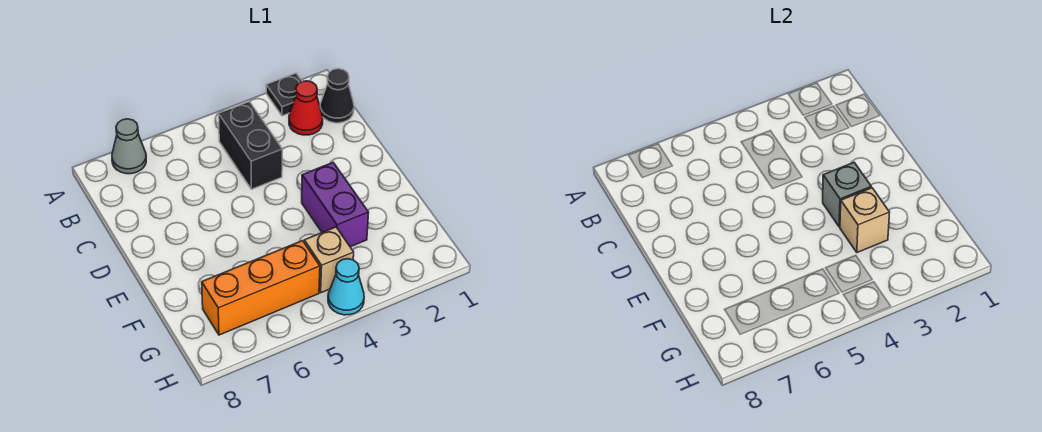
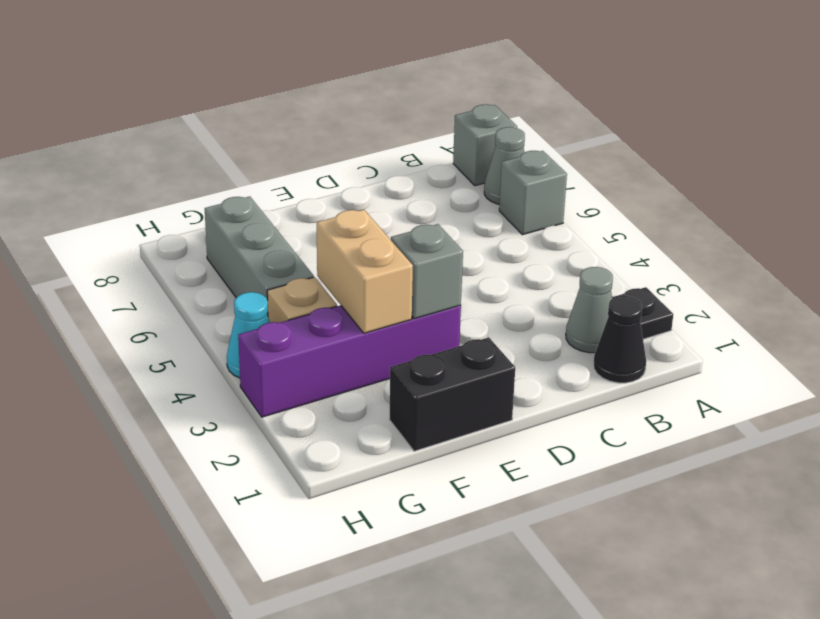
none -> grey 1x1 brick [499,151,567,235]
none -> grey 1x1 brick [453,104,517,186]
red 1x1 cone [289,81,323,135] -> grey 1x1 cone [566,267,613,353]
black 1x2 brick [219,102,282,189] -> black 1x2 brick moved to [389,337,515,451]
purple 1x2 brick [302,163,369,247] -> purple 1x4 brick [238,305,461,417]
tan 1x1 brick [840,188,890,253] -> tan 1x2 brick [317,210,413,333]
orange 1x3 brick [202,241,320,335] -> grey 1x3 brick [205,196,314,315]

